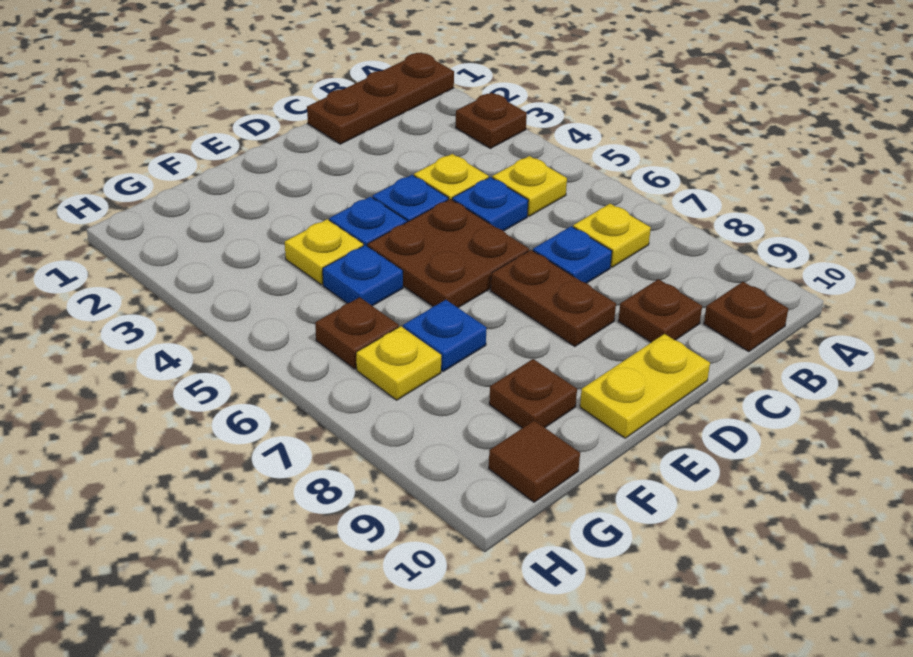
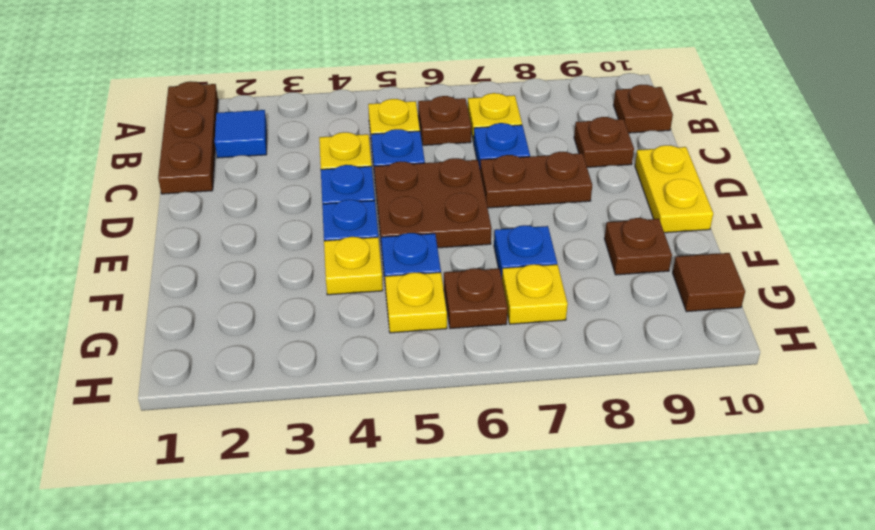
brown 1x1 plate [456,93,527,148] -> brown 1x1 plate moved to [418,96,471,145]
none -> blue 1x1 tile [215,110,267,158]
none -> yellow 1x1 plate [385,272,447,333]

